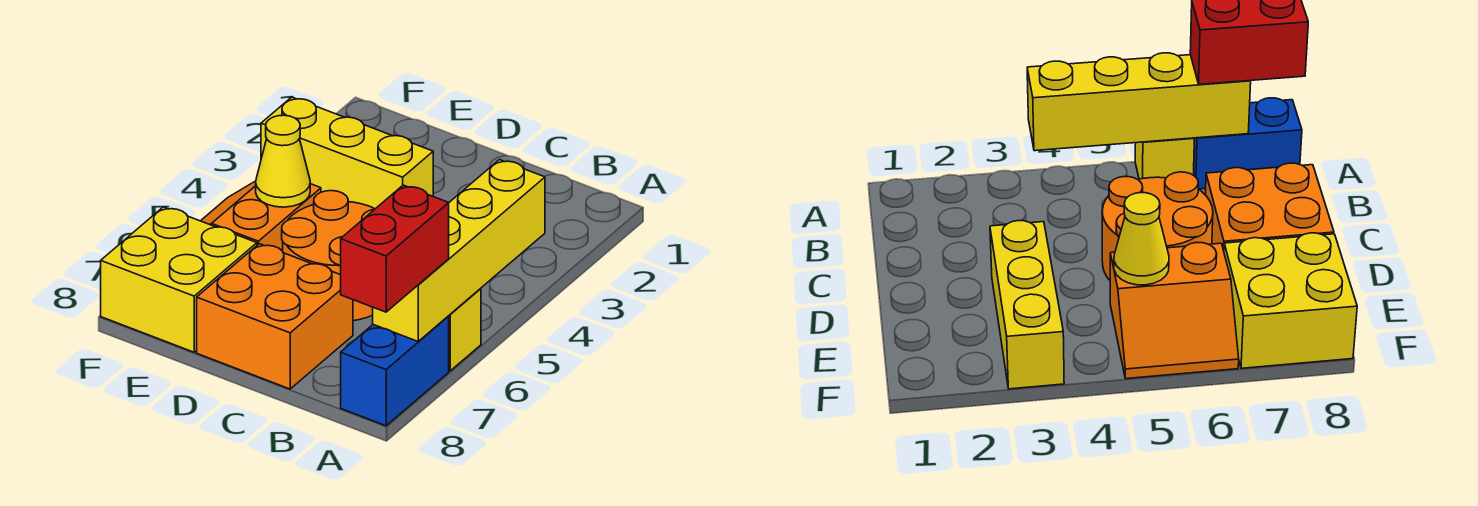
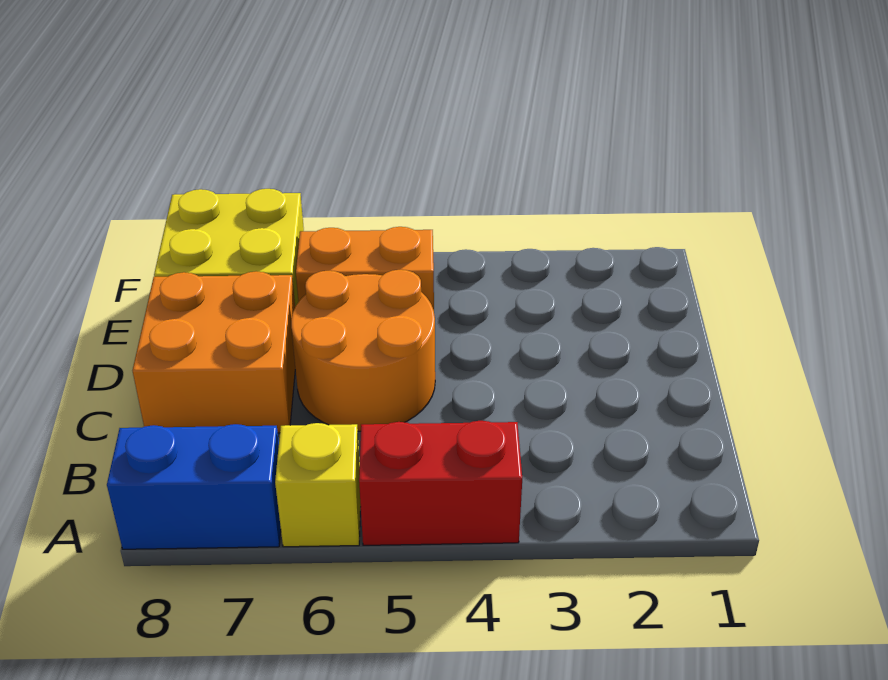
yellow 1x4 brick [373,160,545,341] -> none
red 1x2 brick [340,185,449,312] -> red 1x2 brick moved to [359,421,522,545]
yellow 1x3 brick [261,97,433,209] -> none
yellow 1x1 cone [256,115,310,207] -> none

